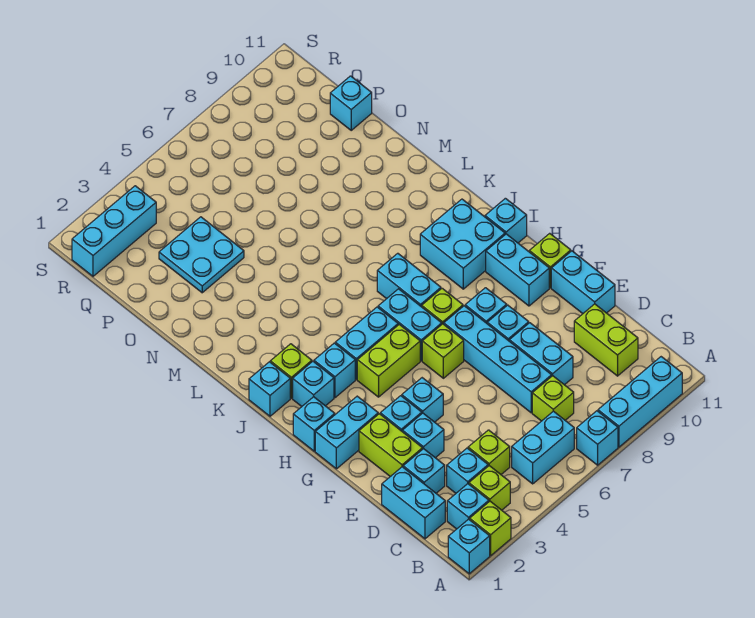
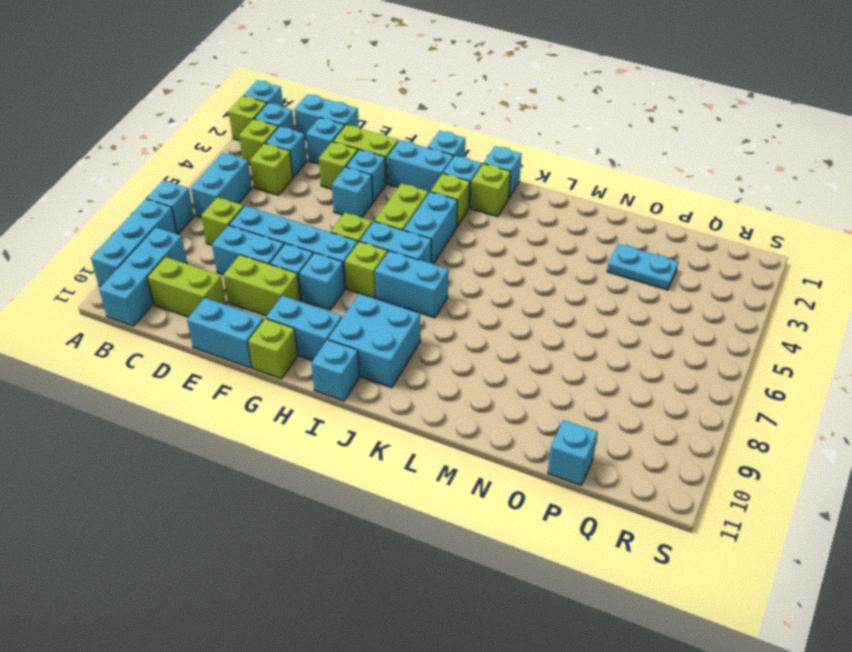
cyan 1x1 brick [402,413,444,458] -> lime 1x1 brick [319,142,358,189]
none -> lime 1x2 brick [223,255,300,316]
cyan 1x2 brick [315,396,378,469] -> cyan 1x2 brick turned to [387,140,454,193]
cyan 1x1 brick [314,343,355,398] -> lime 1x1 brick [430,173,470,227]
cyan 2x2 plate [159,217,244,293] -> cyan 1x2 plate [607,244,678,290]
cyan 1x3 brick [72,186,156,276] -> cyan 1x3 brick moved to [99,227,187,326]

